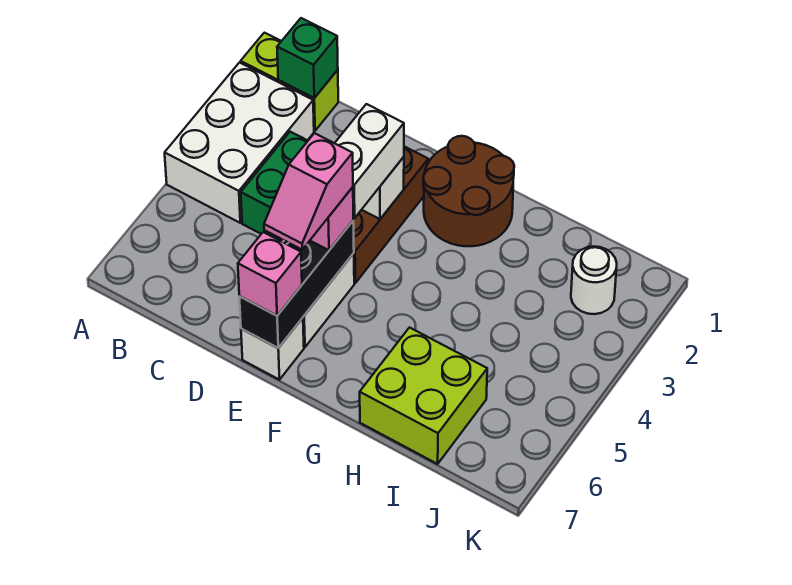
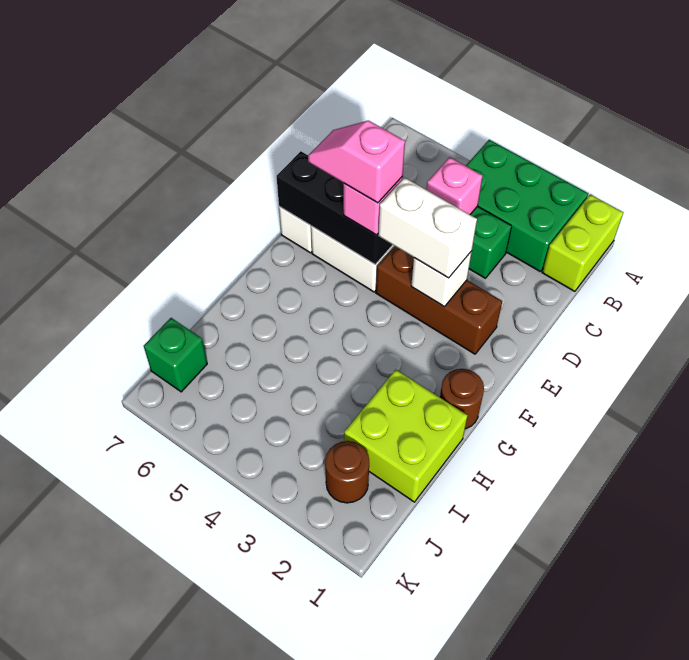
white 2x3 brick [165,63,314,223] -> green 2x3 brick [466,140,588,272]
green 1x1 brick [277,18,338,98] -> green 1x1 brick moved to [144,318,207,392]
pink 1x1 brick [238,232,302,316] -> pink 1x1 brick moved to [427,157,483,215]
brown 2x2 round brick [423,136,514,246] -> brown 1x1 round brick [440,369,484,429]
lime 2x2 brick [360,328,487,464] -> lime 2x2 brick moved to [344,370,468,502]
white 1x1 round brick [571,247,617,314] -> brown 1x1 round brick [325,441,369,503]

